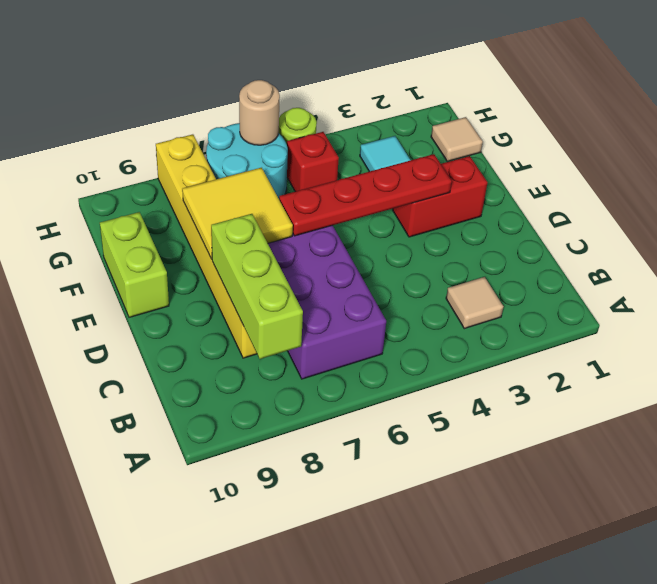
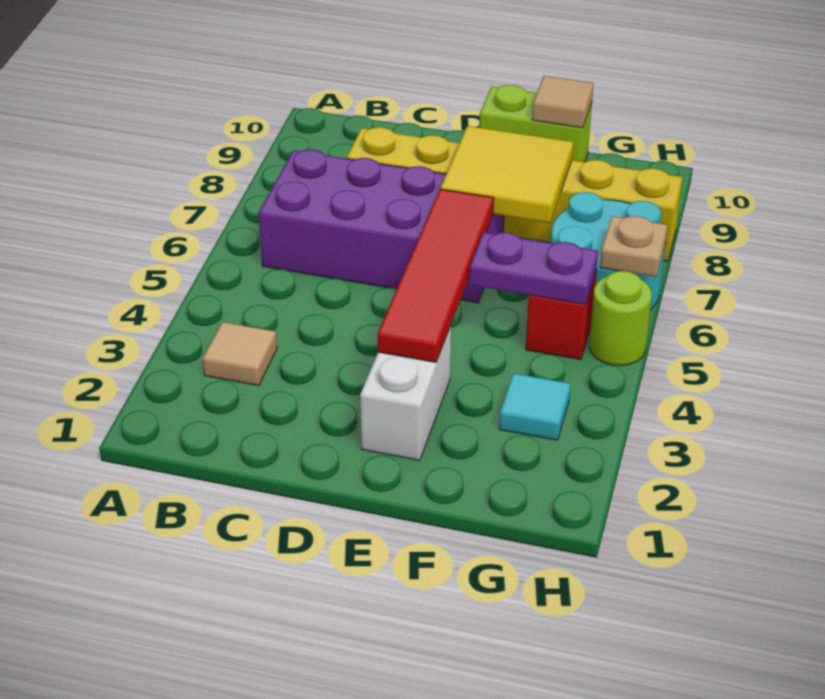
lime 1x3 brick [211,214,303,359] -> none
red 1x2 brick [393,156,487,237] -> white 1x2 brick [360,326,451,460]
red 1x4 plate [279,154,452,236] -> red 1x4 tile [378,189,494,362]
none -> purple 1x2 plate [469,232,598,304]
tan 1x1 tile [431,117,483,161] -> tan 1x1 tile moved to [532,76,594,128]
tan 1x1 round brick [239,80,280,145] -> tan 1x1 plate [600,216,667,277]

